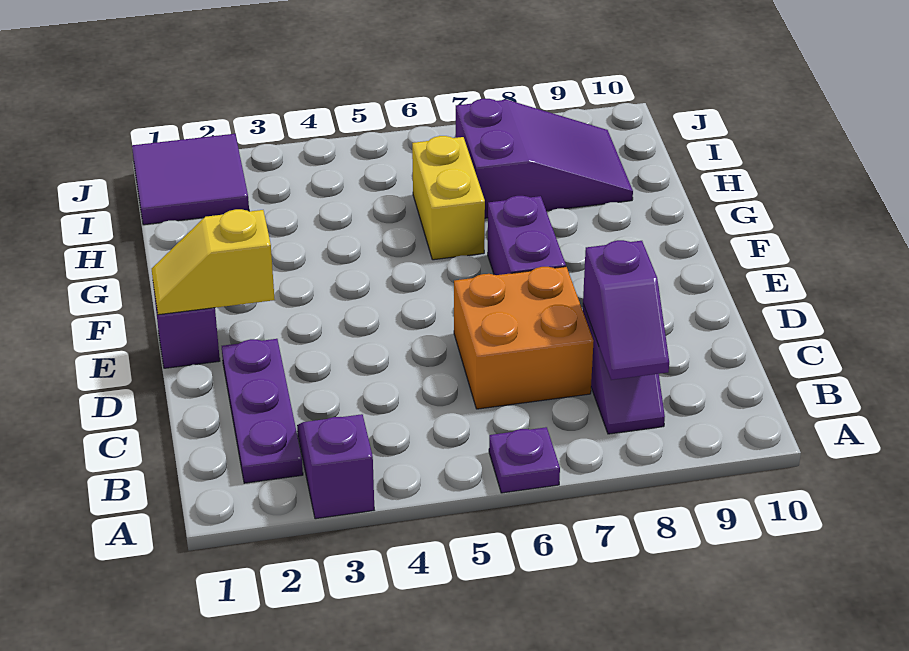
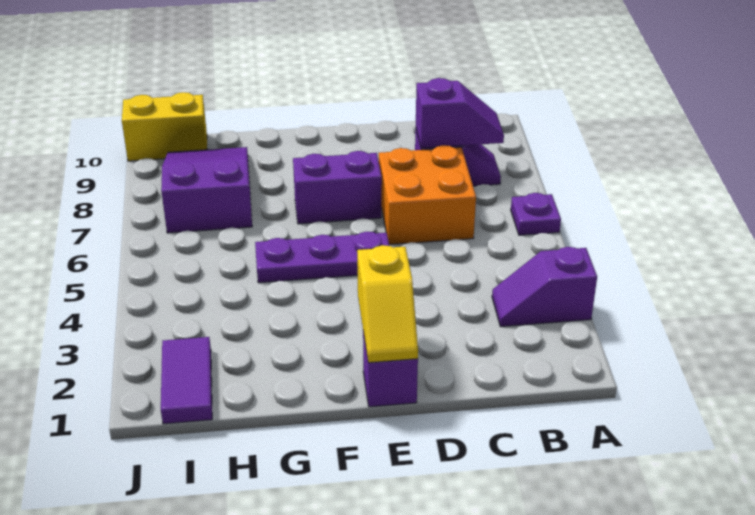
purple 1x3 plate [222,339,303,483] -> purple 1x3 plate moved to [255,232,389,283]
yellow 1x2 brick [412,136,485,260] -> yellow 1x2 brick moved to [122,92,207,161]
purple 2x2 tile [132,134,249,225] -> purple 1x2 tile [161,337,212,424]

